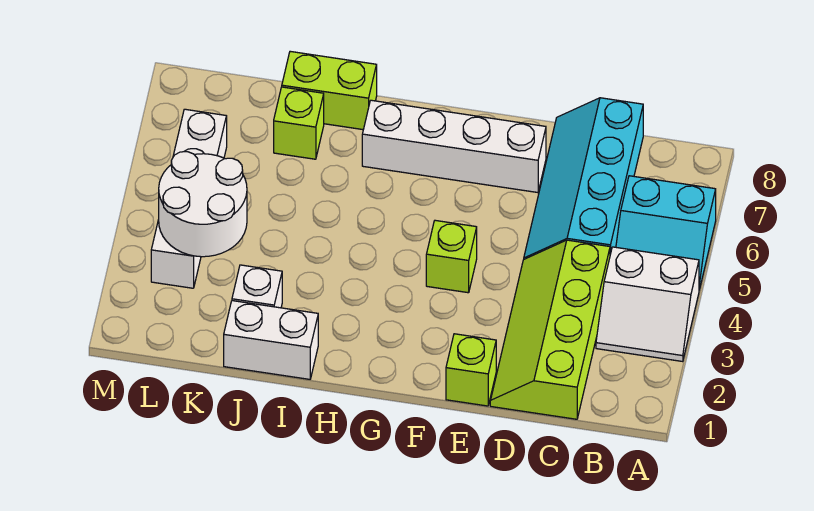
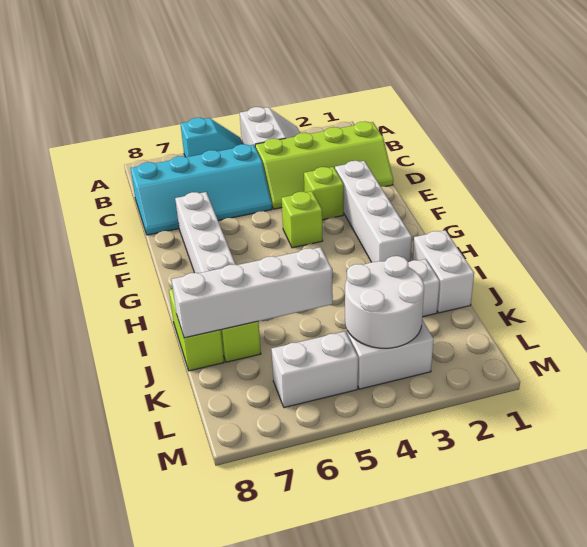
cyan 2x2 slope [616,176,716,290] -> cyan 1x2 slope [181,118,243,157]
lime 1x1 brick [446,334,496,406] -> lime 1x1 brick moved to [304,167,344,220]
none -> white 1x4 brick [335,161,412,262]
none -> white 1x4 brick [172,247,333,338]

